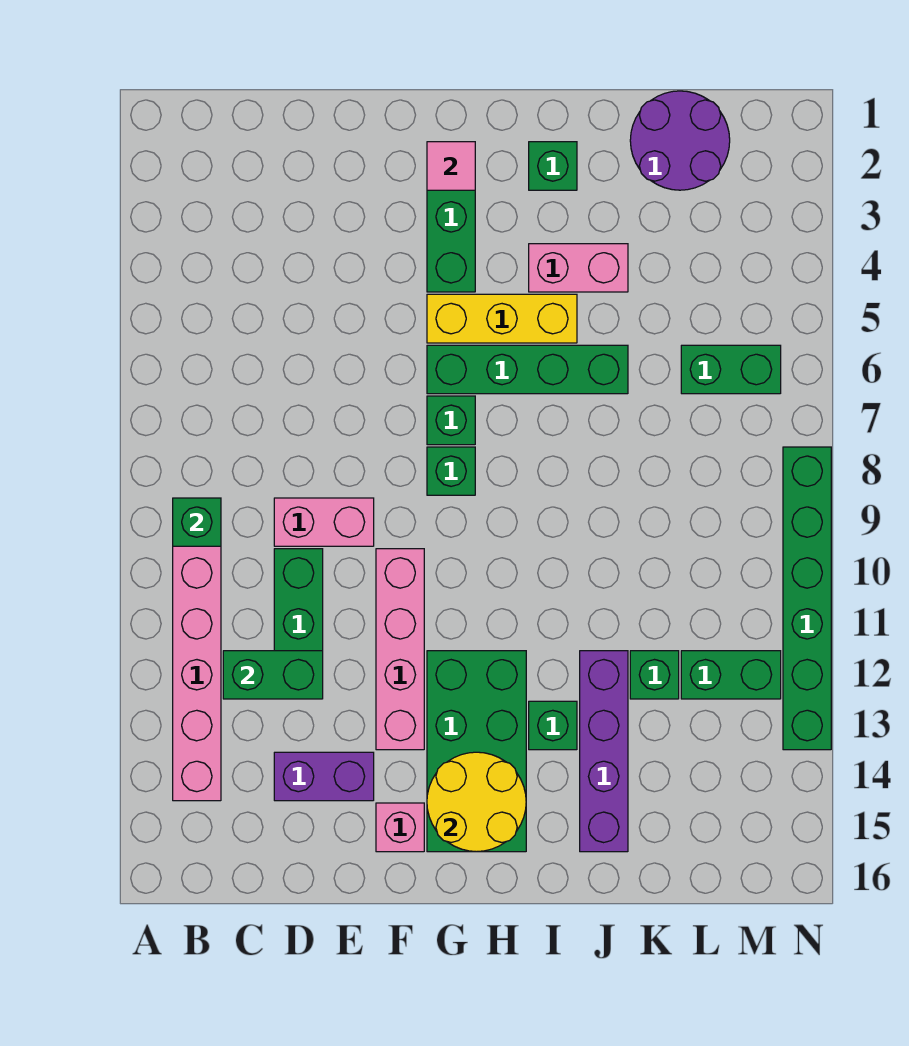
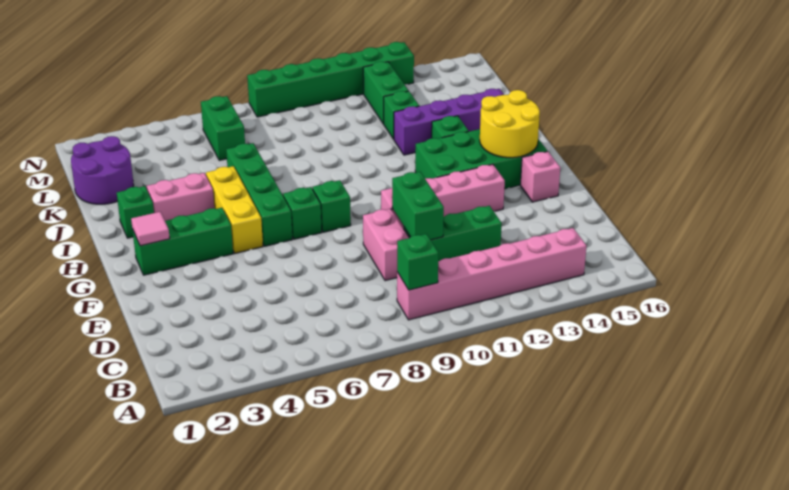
green 1x2 brick [223,651,323,699] -> green 1x2 brick moved to [392,172,444,240]
purple 1x2 brick [274,752,374,801] -> none
pink 1x2 brick [529,244,628,292] -> pink 1x2 brick turned to [147,173,214,221]

